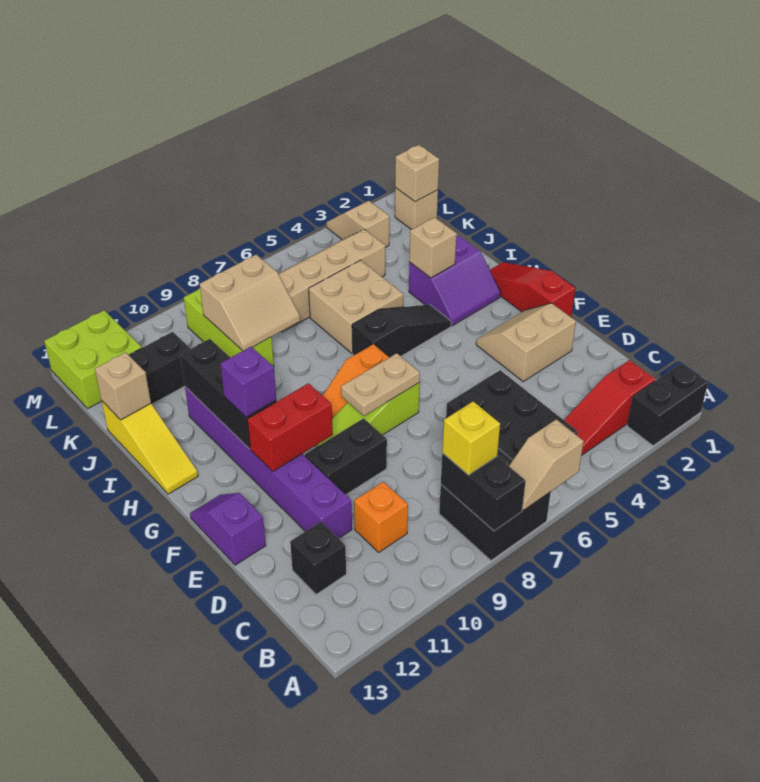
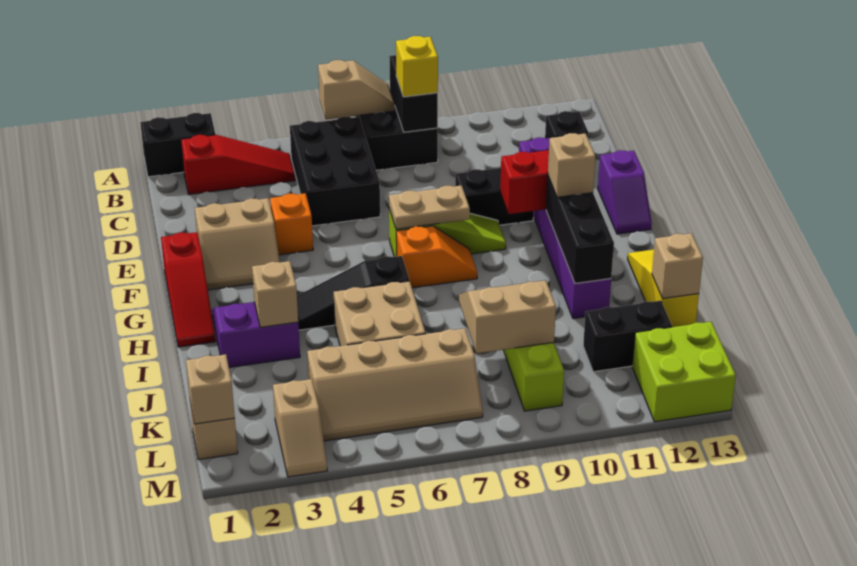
orange 1x1 brick [354,482,408,552] -> orange 1x1 brick moved to [270,193,313,255]
purple 1x1 brick [220,347,276,417] -> tan 1x1 brick [548,133,595,197]

